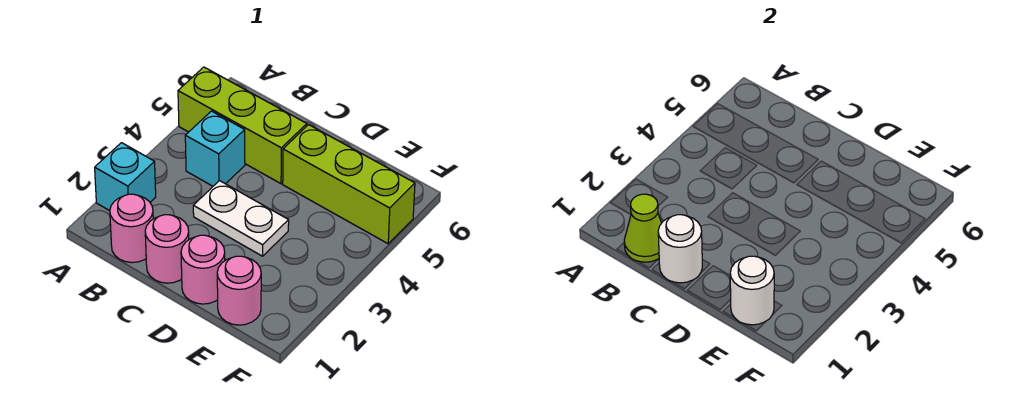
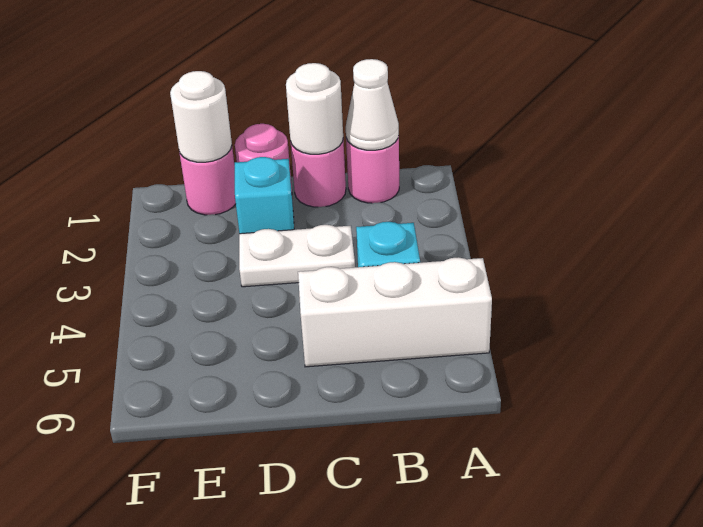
cyan 1x1 brick [95,143,156,211] -> cyan 1x1 brick moved to [235,157,294,234]
lime 1x3 brick [178,67,307,184] -> white 1x3 brick [298,257,492,367]
lime 1x1 cone [624,194,661,262] -> white 1x1 cone [346,59,399,150]
lime 1x3 brick [283,125,415,244] -> none

